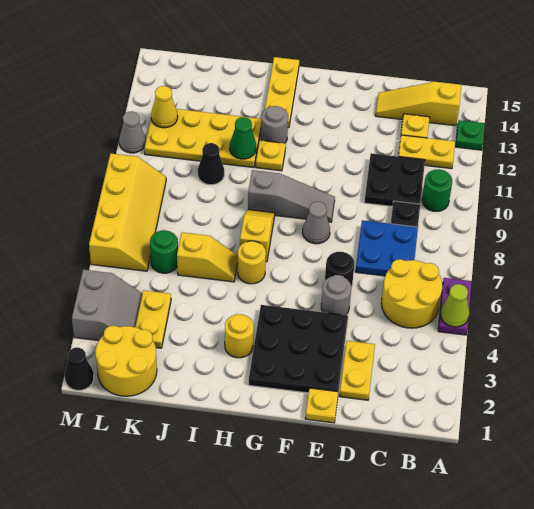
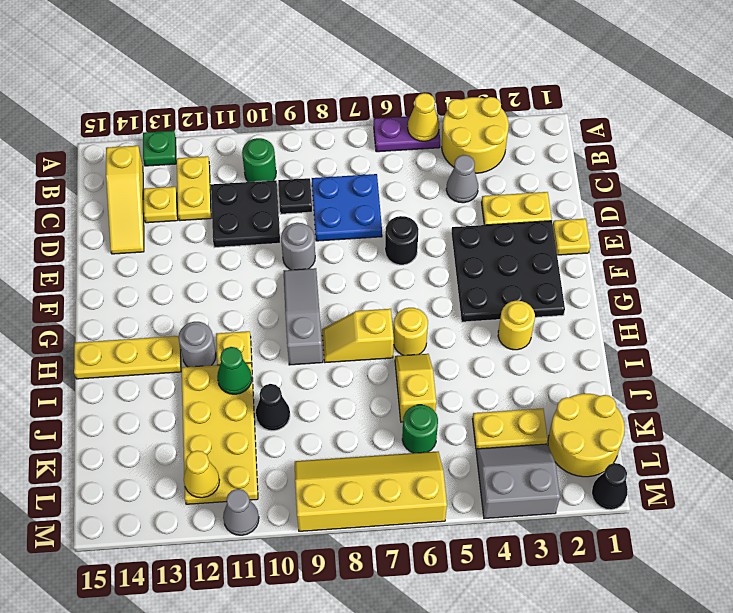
lime 1x1 cone [440,284,469,327] -> yellow 1x1 cone [408,93,439,141]
yellow 2x2 round brick [381,259,442,328] -> yellow 2x2 round brick moved to [442,97,509,173]
grey 1x1 round brick [321,276,351,315] -> grey 1x1 round brick moved to [281,223,315,270]
grey 1x1 cone [303,202,330,244] -> grey 1x1 cone moved to [446,155,478,203]

